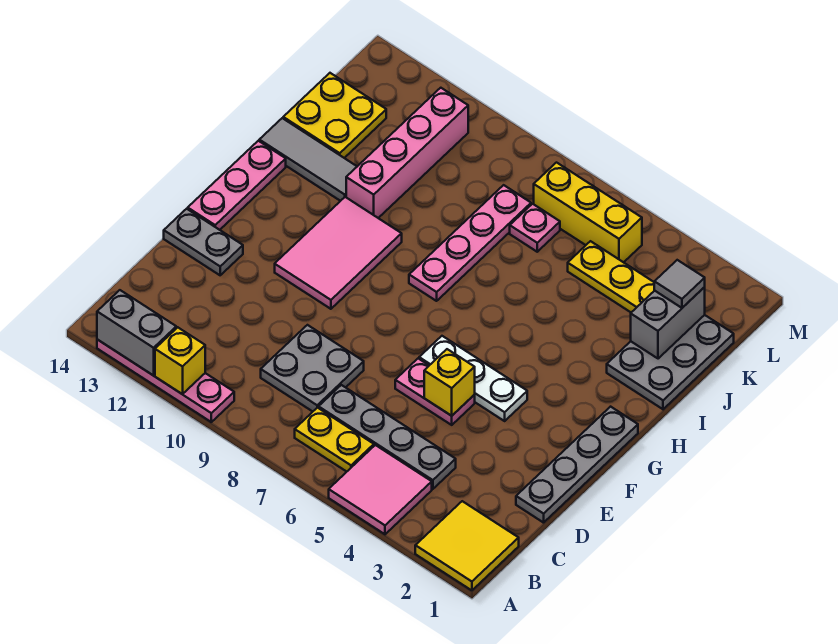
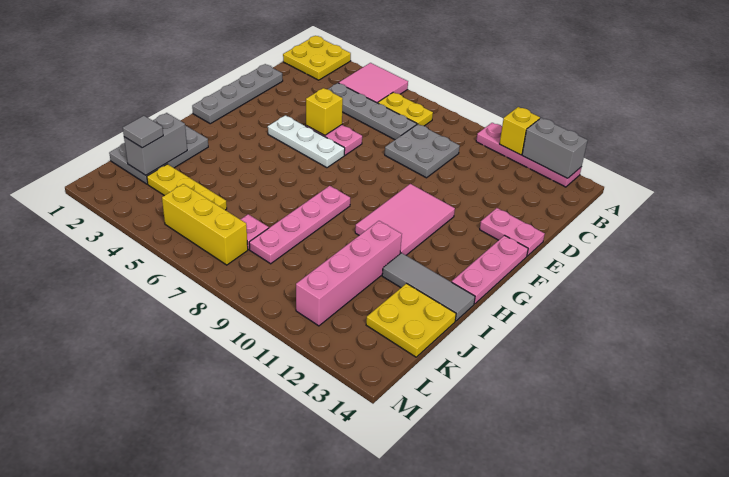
yellow 2x2 tile [415,501,519,590] -> yellow 2x2 plate [283,36,351,80]
grey 1x2 plate [164,209,243,275] -> pink 1x2 plate [480,208,545,256]

